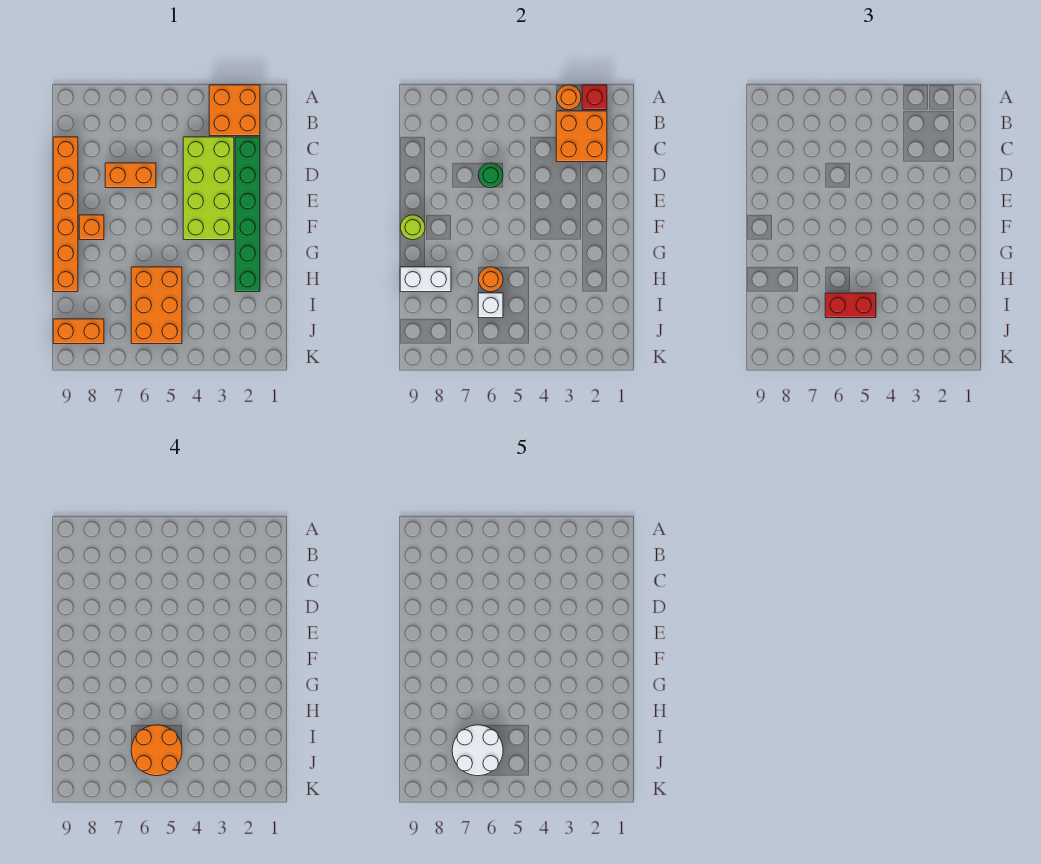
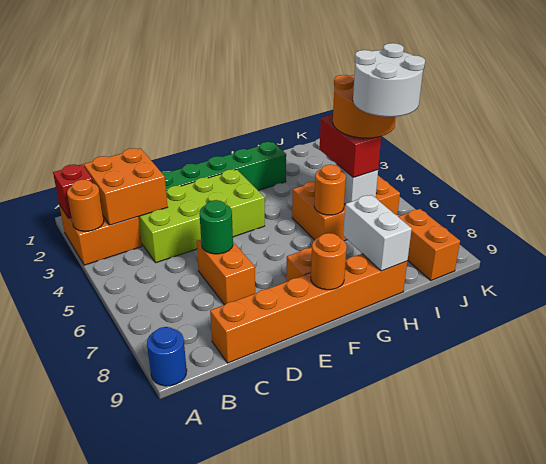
none -> blue 1x1 round brick [147,327,187,386]
lime 1x1 round brick [400,215,425,240] -> orange 1x1 round brick [311,233,347,290]

